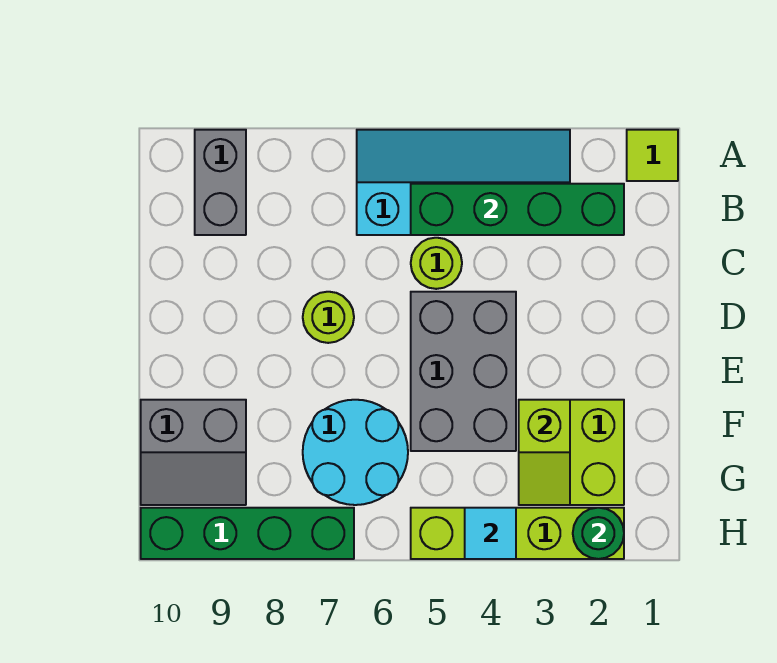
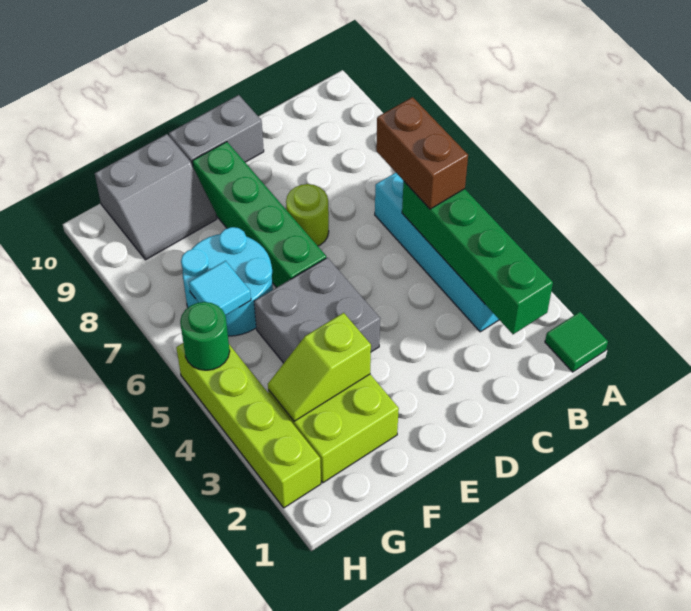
lime 1x1 tile [627,130,678,181] -> green 1x1 tile [545,312,608,372]
grey 1x2 brick [195,130,246,235] -> grey 1x2 brick moved to [169,95,264,166]
none -> brown 1x2 brick [376,97,468,209]
lime 1x1 round brick [411,238,462,289] -> none
grey 2x3 brick [411,292,516,451] -> grey 2x2 brick [254,258,380,363]
grey 2x2 slope [141,400,246,505] -> grey 2x2 slope turned to [95,134,217,260]
green 1x1 round brick [573,508,624,559] -> green 1x1 round brick moved to [180,302,230,370]
cyan 1x1 tile [465,508,516,559] -> cyan 1x1 tile moved to [189,261,251,315]
green 1x4 brick [141,508,354,559] -> green 1x4 brick moved to [192,142,326,288]

